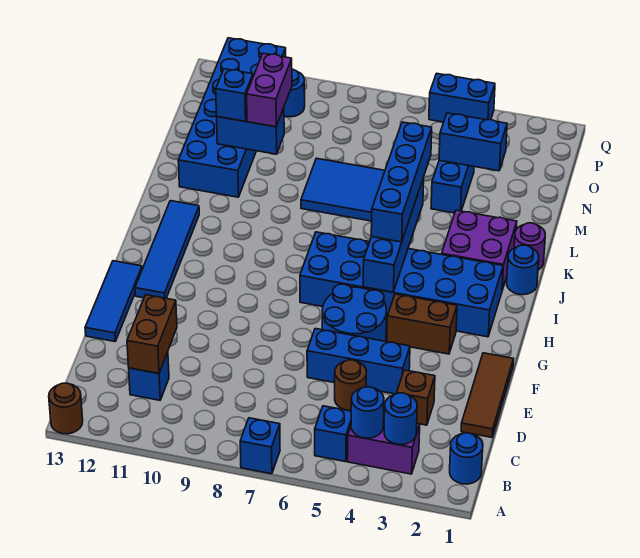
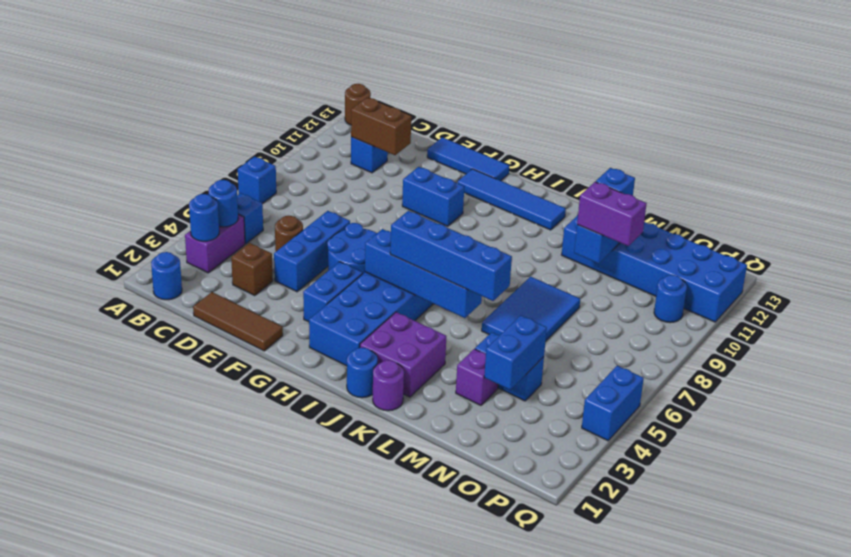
none -> blue 1x2 brick [402,167,464,226]
brown 1x2 brick [387,294,457,354] -> blue 1x2 brick [303,262,363,322]
none -> purple 1x1 brick [456,349,498,405]

